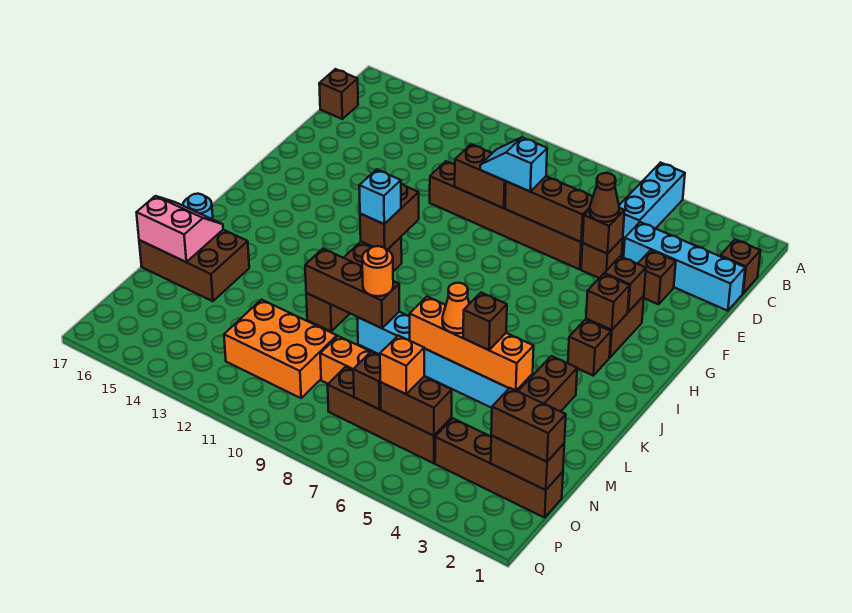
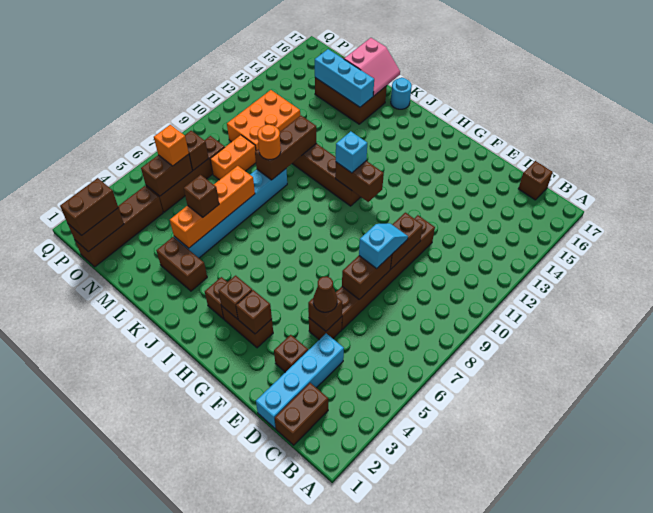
cyan 1x3 brick [619,163,685,242] -> cyan 1x3 brick moved to [315,49,374,107]
brown 1x1 brick [720,239,760,293] -> brown 1x2 brick [275,383,328,445]
brown 1x3 brick [505,176,593,242] -> brown 1x2 brick [342,255,392,299]
orange 1x1 cone [442,283,469,333] -> none
brown 2x3 brick [139,230,249,301] -> brown 2x3 brick turned to [315,57,387,124]

